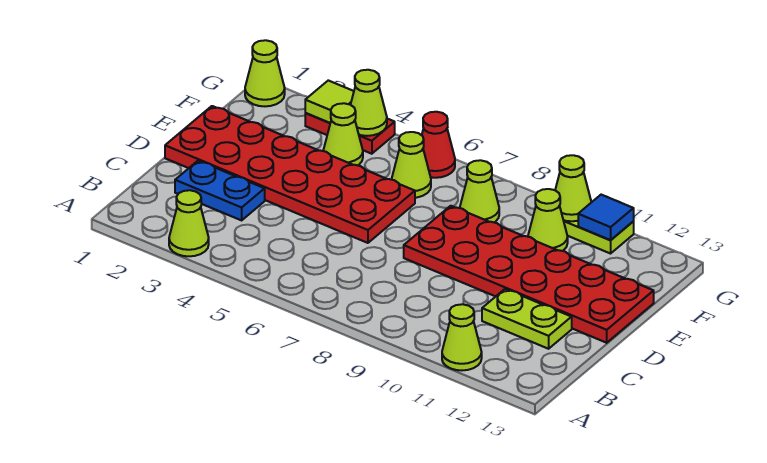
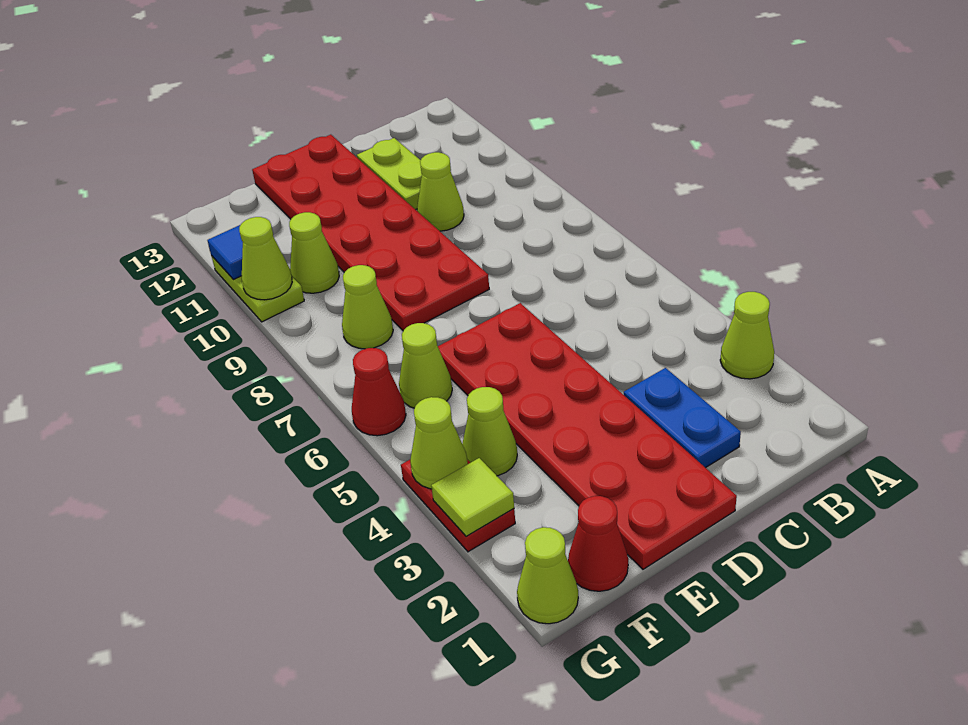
lime 1x1 cone [442,304,482,370] -> lime 1x1 cone moved to [417,152,464,231]
none -> red 1x1 cone [568,496,628,591]

